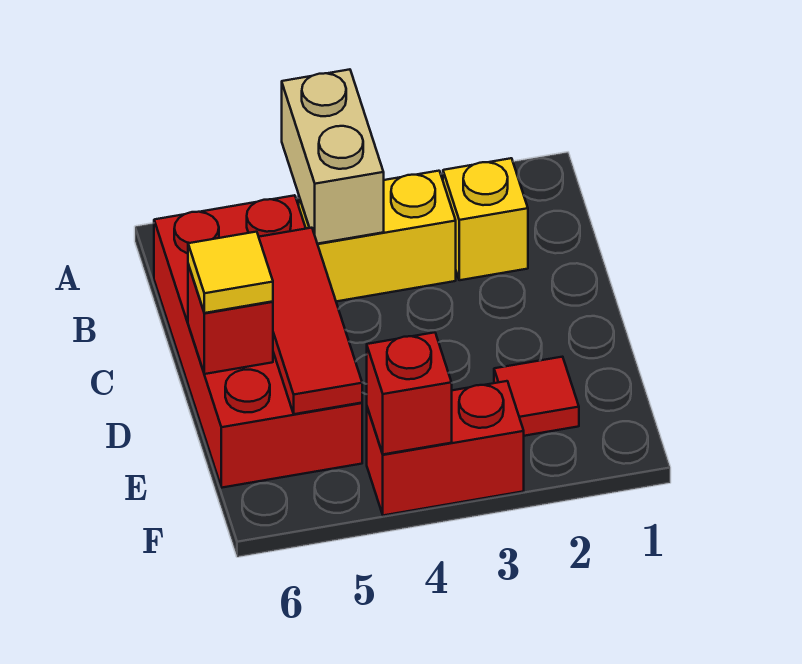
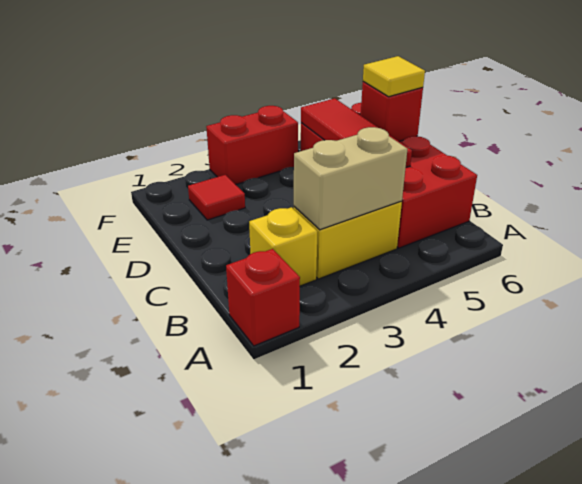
tan 1x2 brick [282,69,384,244] -> tan 1x2 brick turned to [294,127,407,230]
red 1x1 brick [367,332,452,454] -> red 1x1 brick moved to [226,249,300,346]

